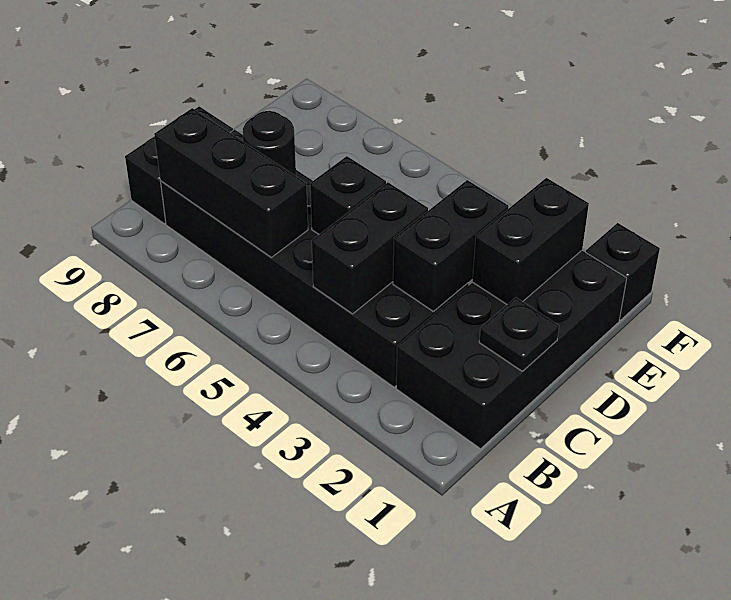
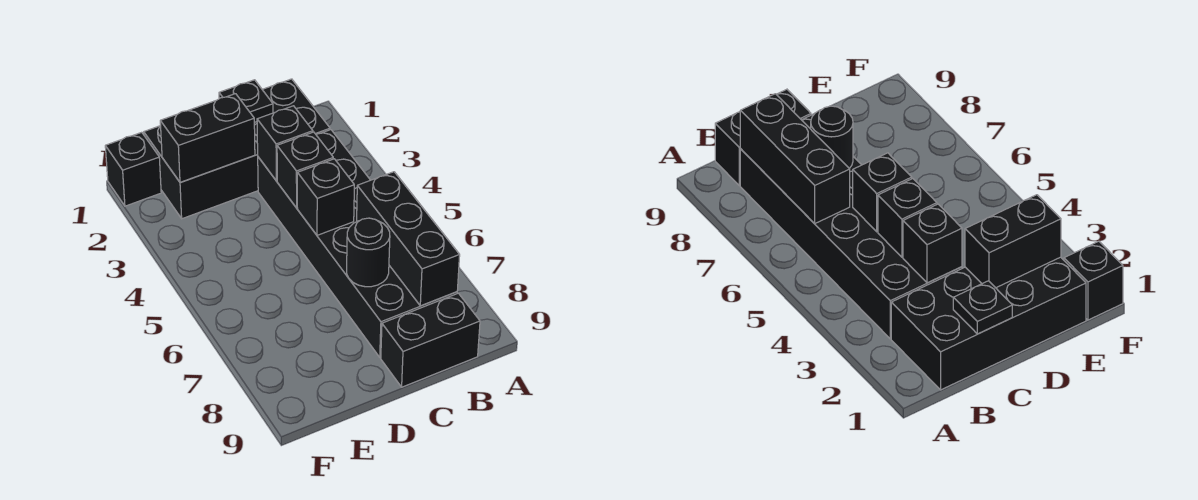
black 1x2 brick [312,182,428,314] -> black 1x1 brick [277,132,333,208]
black 1x2 brick [393,180,509,312] -> black 1x1 brick [257,106,313,181]

